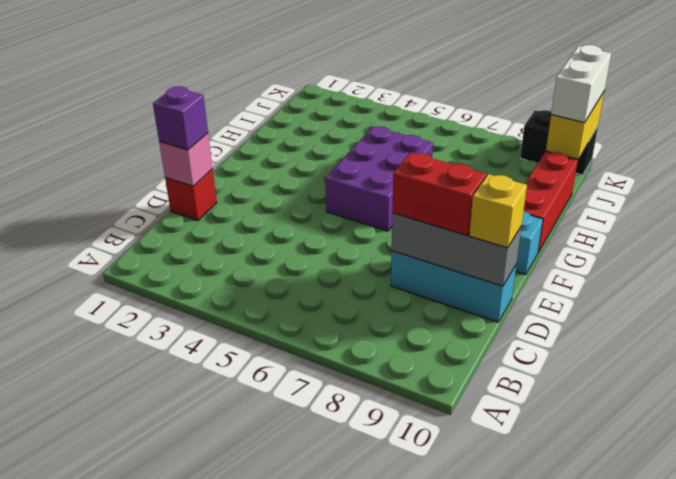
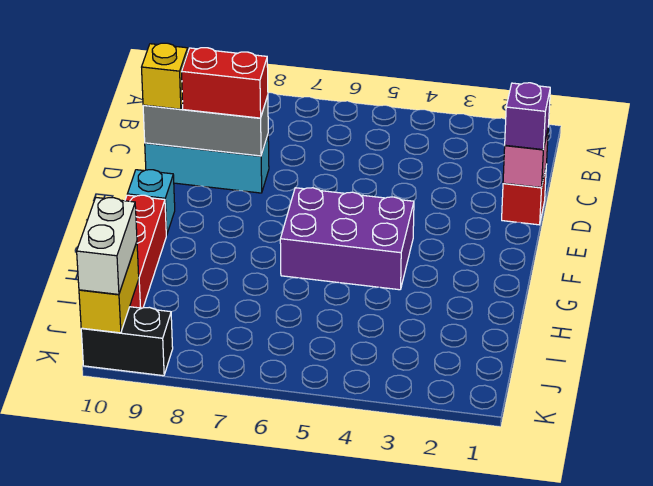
purple 2x3 brick [325,126,433,231] -> purple 2x3 brick turned to [280,188,414,290]

